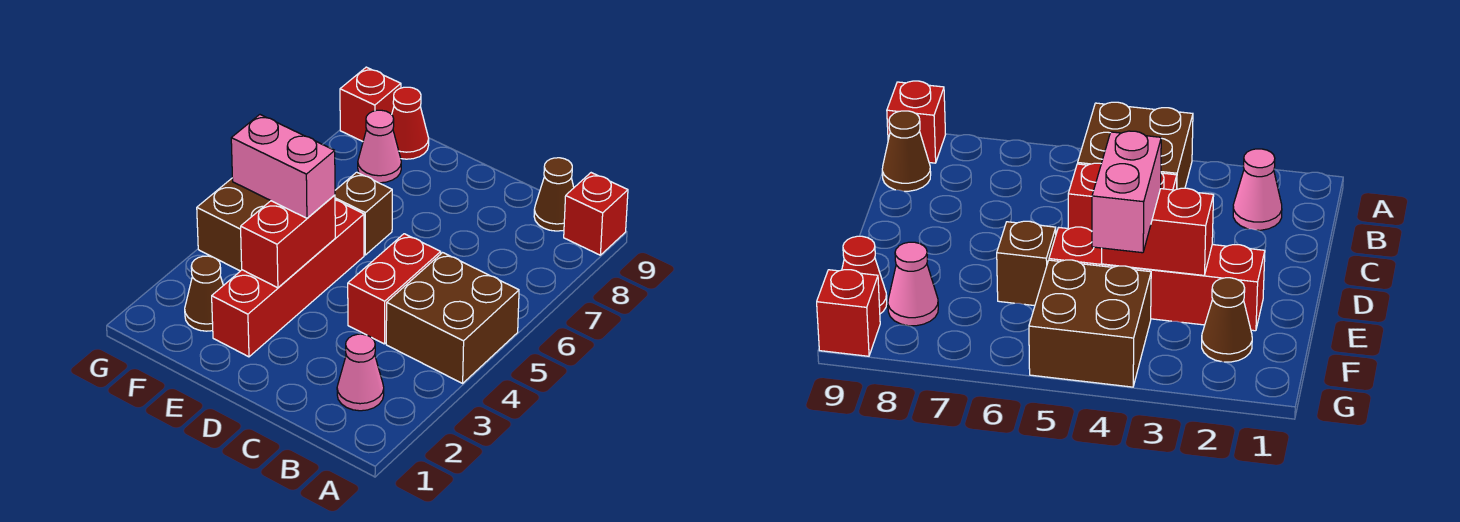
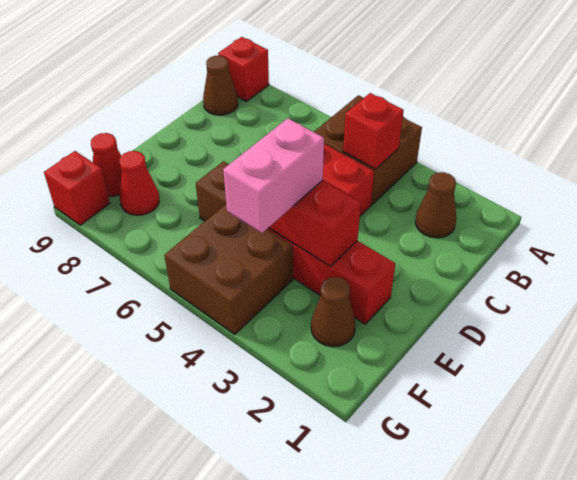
pink 1x1 cone [337,334,384,411] -> brown 1x1 cone [415,172,456,238]
none -> red 1x1 brick [343,93,404,169]
pink 1x1 cone [358,110,401,183] -> red 1x1 cone [119,151,159,215]

